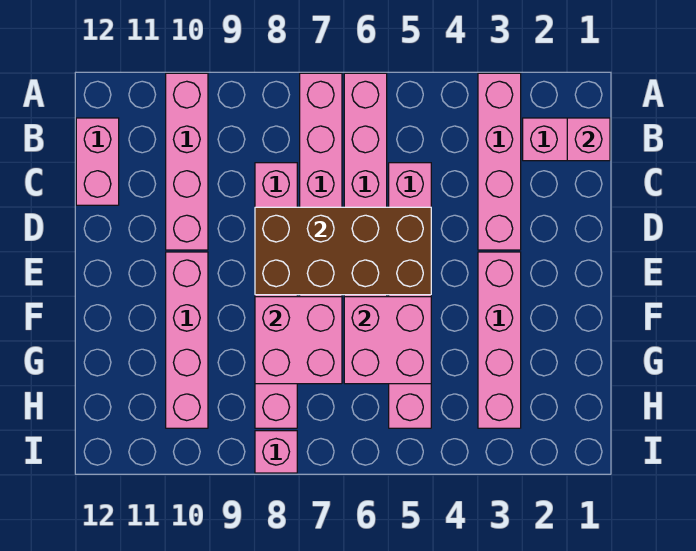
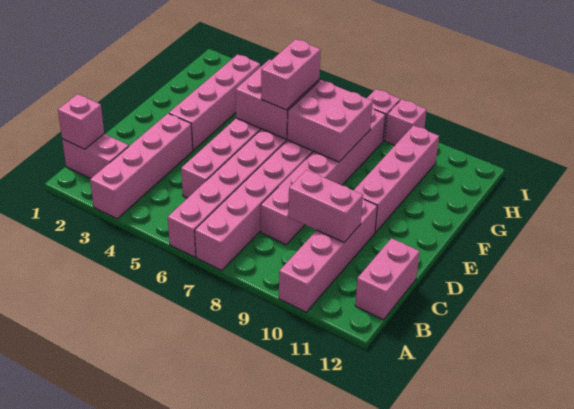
none -> pink 1x2 brick [288,170,363,242]
brown 2x4 brick [255,207,431,295] -> none
none -> pink 1x2 brick [261,39,321,110]
none -> pink 1x1 brick [385,99,427,146]

